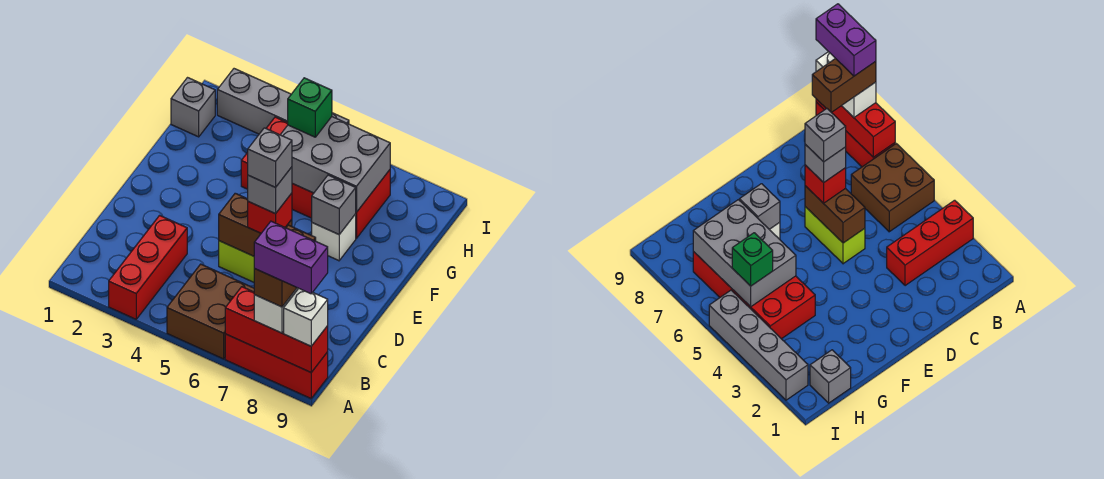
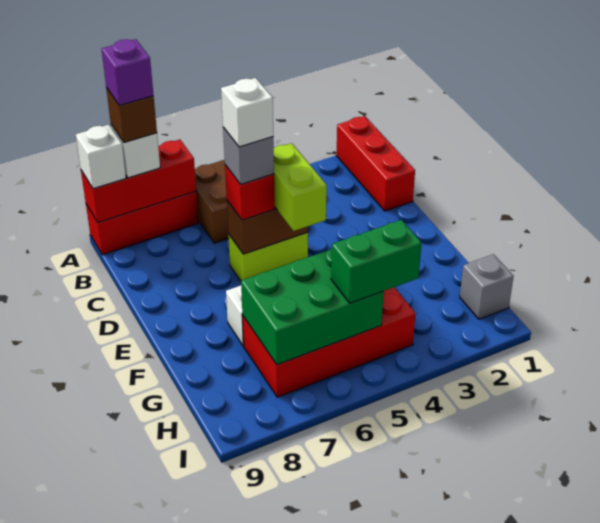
red 1x3 brick [109,215,187,319] -> red 1x3 brick moved to [336,116,415,211]
brown 1x2 brick [254,225,316,307] -> brown 1x1 brick [106,88,157,142]
purple 1x2 brick [254,221,328,294] -> purple 1x1 brick [102,39,153,106]
none -> lime 1x2 brick [274,143,327,231]
grey 1x1 brick [248,128,292,187] -> white 1x1 brick [221,78,273,147]
grey 1x1 brick [312,175,356,234] -> none
grey 2x3 brick [280,117,390,212] -> green 2x3 brick [241,248,384,365]
green 1x1 brick [288,78,332,137] -> green 1x2 brick [331,220,421,303]
grey 1x4 brick [217,69,349,134] -> none

